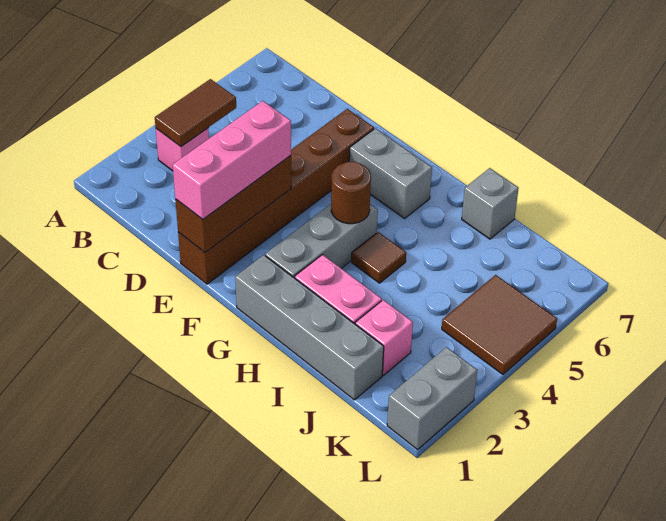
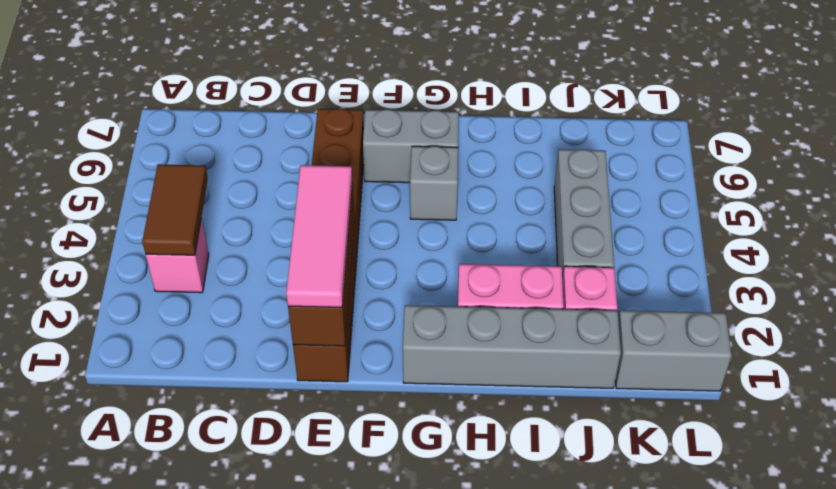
pink 1x3 brick [173,101,291,219] -> pink 1x3 tile [286,165,352,307]
grey 1x3 brick [265,204,378,278] -> grey 1x3 brick moved to [554,150,614,279]
brown 1x1 round brick [331,162,371,224] -> none
brown 1x1 tile [352,232,406,283] -> none
grey 1x1 brick [462,168,519,239] -> grey 1x1 brick moved to [410,146,458,220]
brown 2x2 tile [442,275,557,374] -> none
grey 1x2 brick [387,347,477,450] -> grey 1x2 brick turned to [615,311,732,391]

